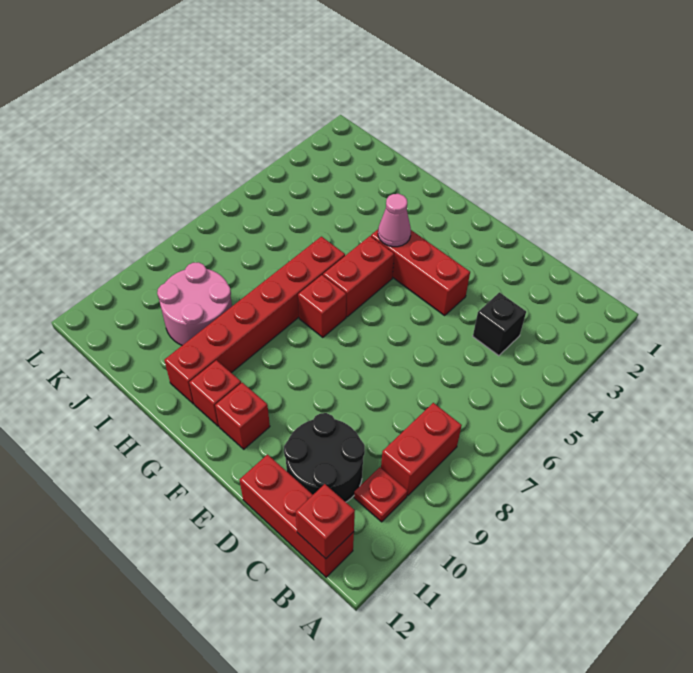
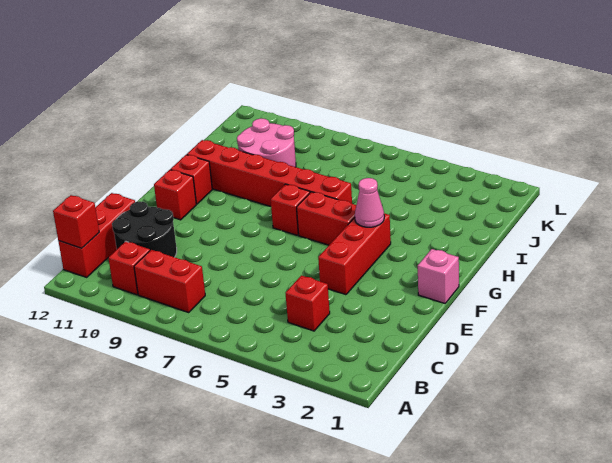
red 1x1 plate [354,467,408,522] -> red 1x1 brick [108,241,150,295]
black 1x1 brick [473,292,526,356] -> red 1x1 brick [286,276,330,331]
none -> pink 1x1 brick [418,249,459,303]

